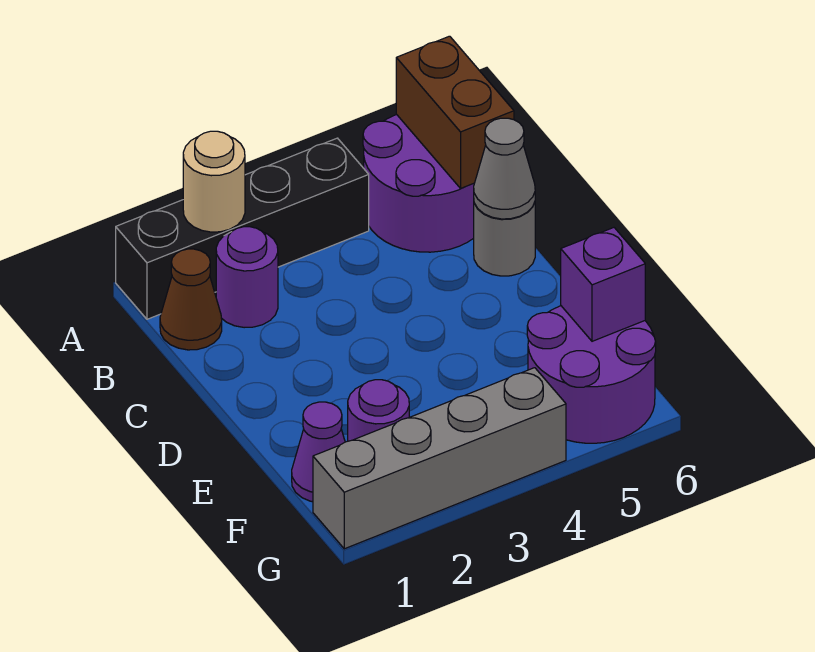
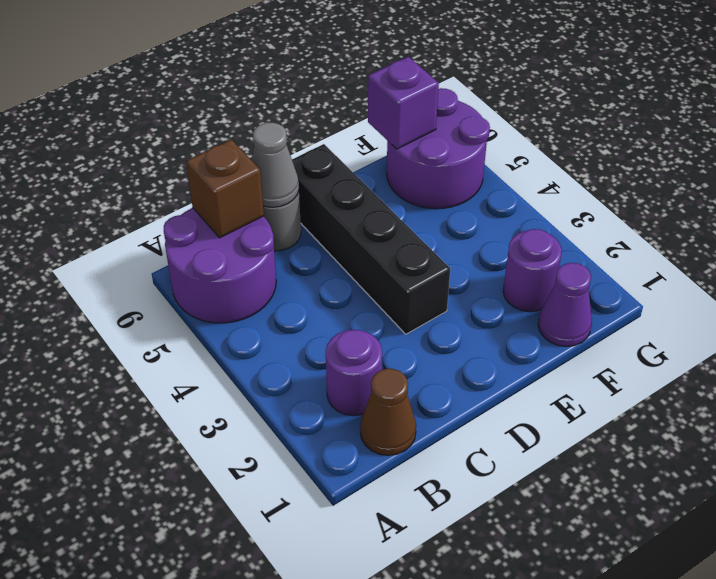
black 1x4 brick [116,138,369,319] -> black 1x4 brick moved to [292,144,450,334]
tan 1x1 round brick [183,131,245,232] -> none
brown 1x2 brick [396,36,514,188] -> brown 1x1 brick [186,140,264,238]
grey 1x4 brick [313,368,566,549] -> none

